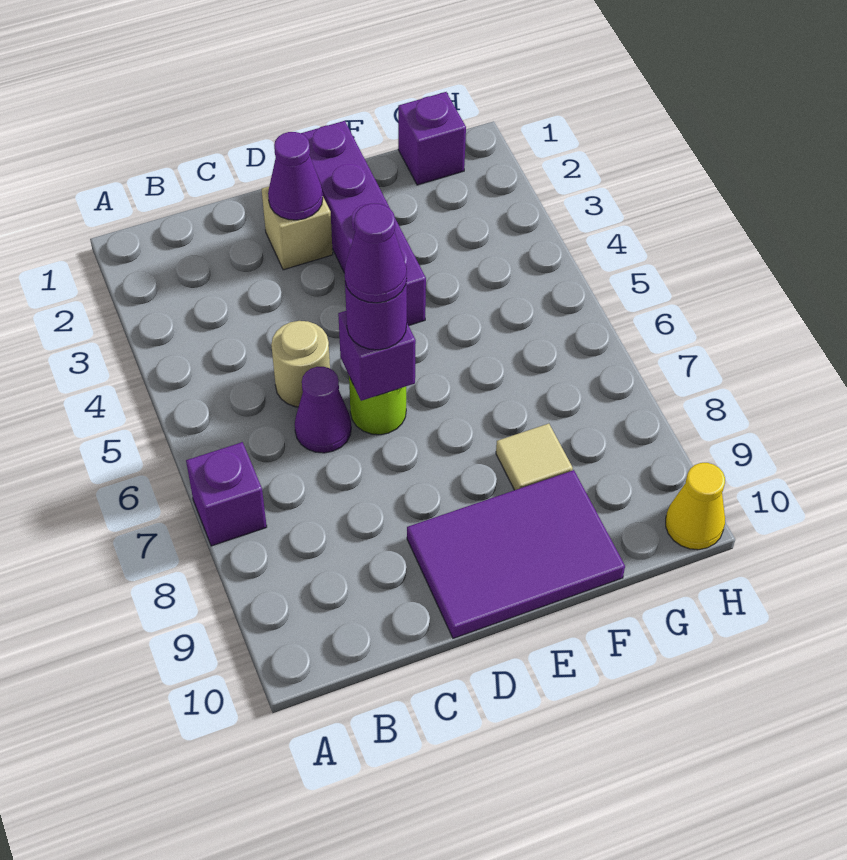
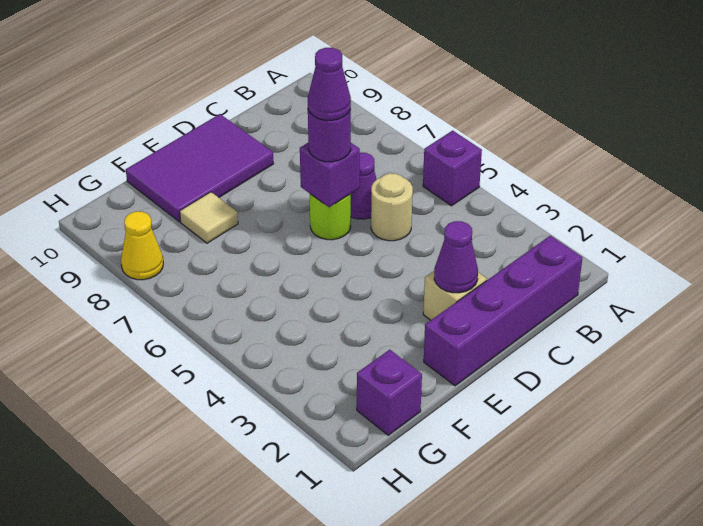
purple 1x1 brick [186,442,267,546] -> purple 1x1 brick moved to [423,131,482,206]
purple 1x4 brick [301,121,426,326] -> purple 1x4 brick turned to [424,236,582,386]
yellow 1x1 cone [666,463,725,550] -> yellow 1x1 cone moved to [121,211,163,280]

